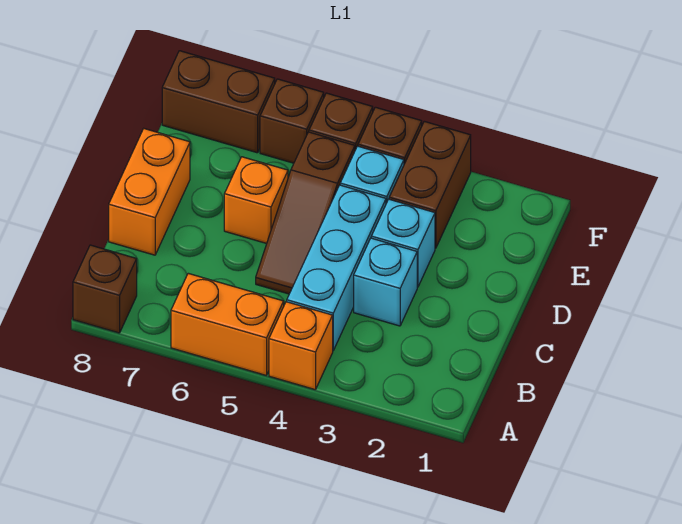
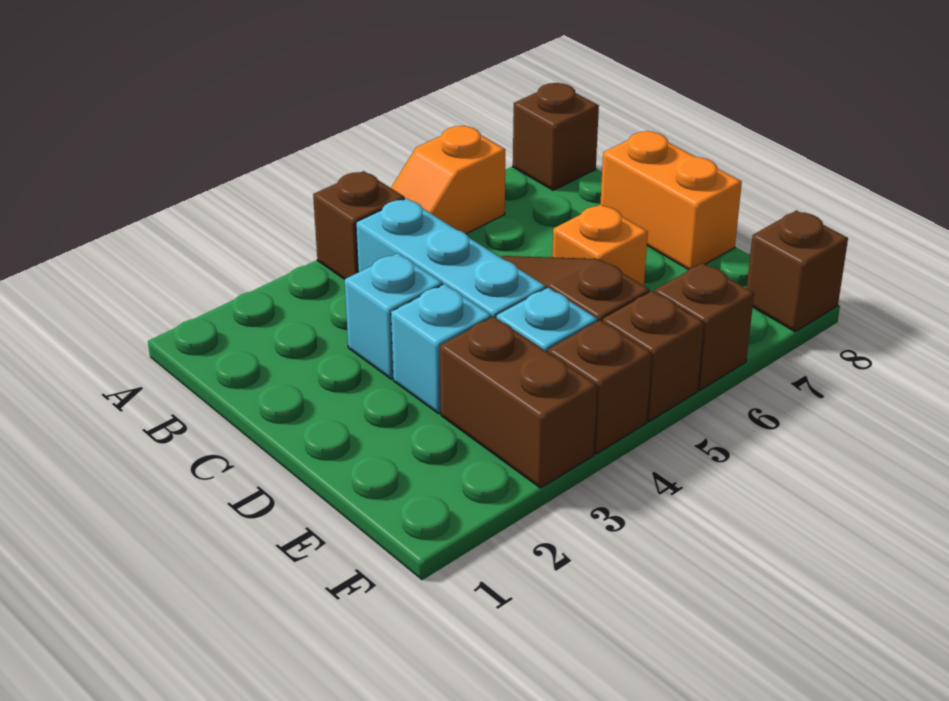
orange 1x1 brick [269,302,333,390] -> brown 1x1 brick [313,171,405,279]
orange 1x2 brick [171,273,284,375] -> orange 1x2 slope [391,126,505,234]
brown 1x2 brick [162,51,275,153] -> brown 1x1 brick [747,211,848,332]

